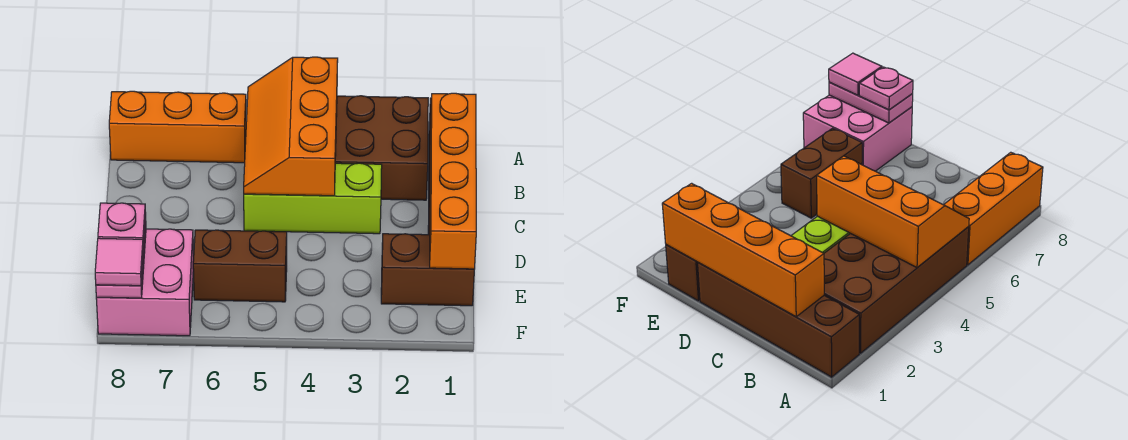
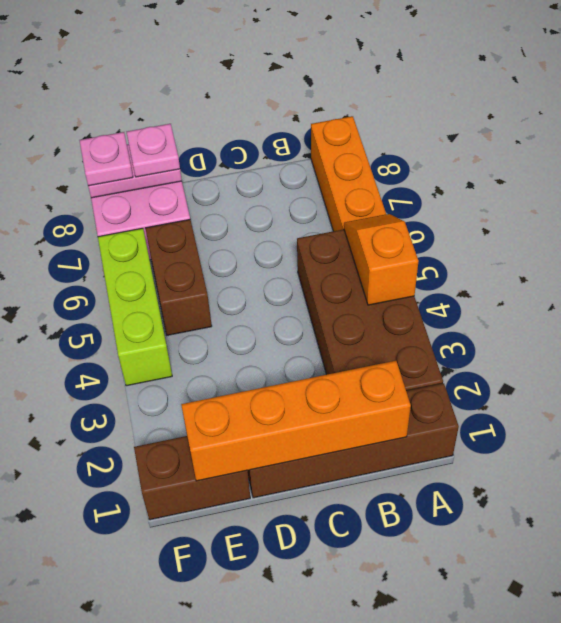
orange 2x3 slope [244,57,338,196] -> orange 1x2 slope [344,214,419,305]
lime 1x3 brick [244,163,382,234] -> lime 1x3 brick moved to [98,228,172,386]
brown 1x2 brick [381,234,474,306] -> brown 1x2 brick turned to [134,436,250,520]
pink 1x1 tile [95,238,143,286] -> pink 1x1 plate [80,132,133,186]

